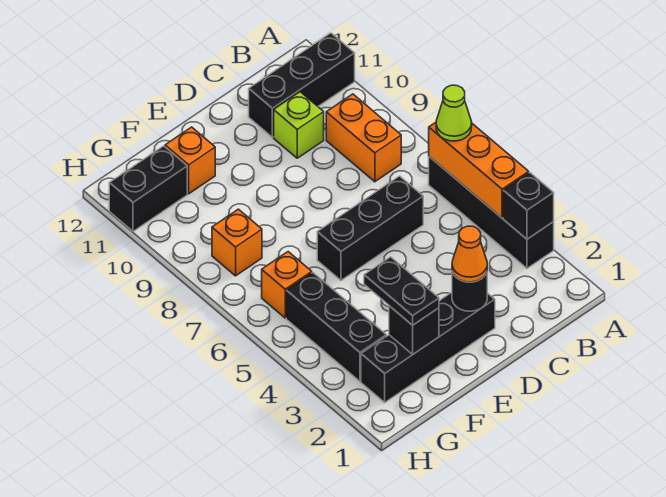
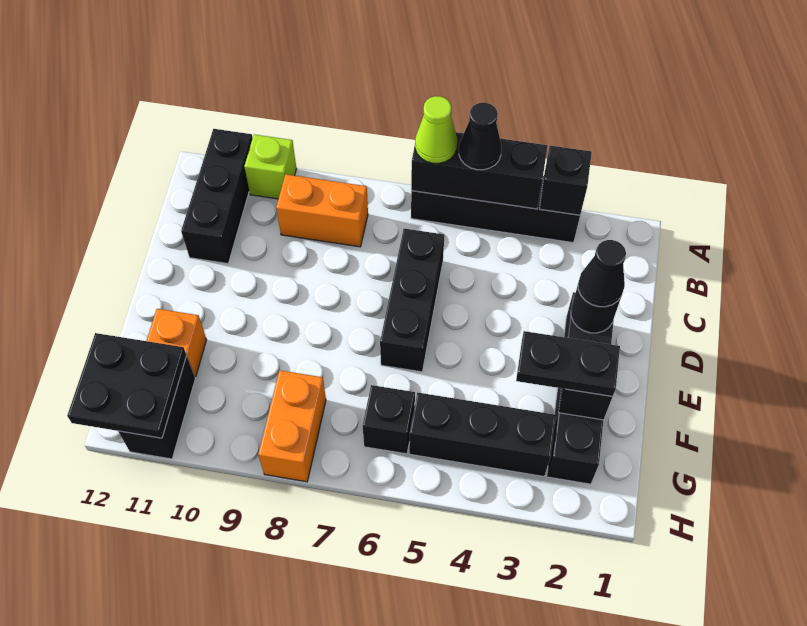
orange 1x3 brick [429,122,529,218] -> black 1x3 brick [411,128,548,209]
none -> black 1x1 cone [459,103,502,170]
lime 1x1 brick [274,92,324,158] -> lime 1x1 brick moved to [244,135,297,199]
orange 1x1 cone [452,226,487,282] -> black 1x1 cone [578,240,626,307]
orange 1x1 brick [262,252,312,318] -> black 1x1 brick [363,385,415,454]
orange 1x1 brick [212,209,262,276] -> orange 1x2 brick [258,370,326,482]
none -> black 2x2 plate [67,333,187,438]

